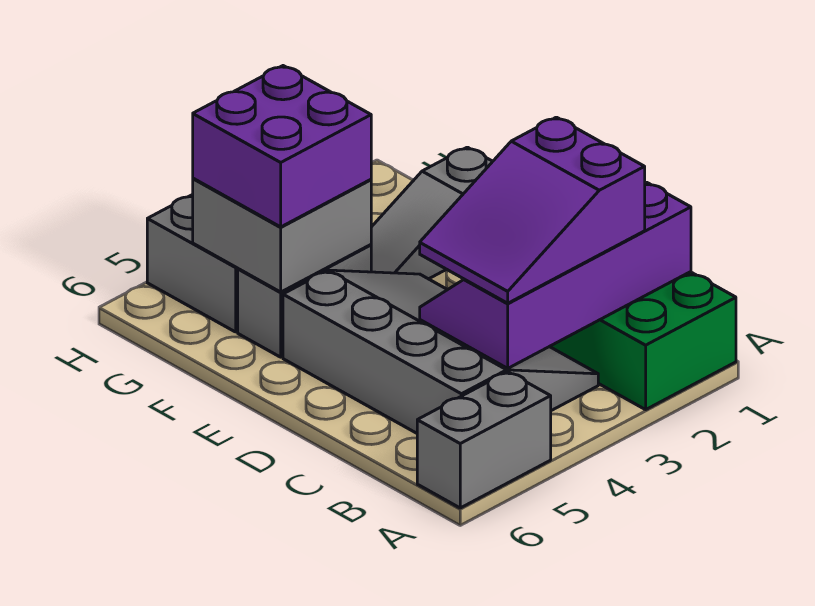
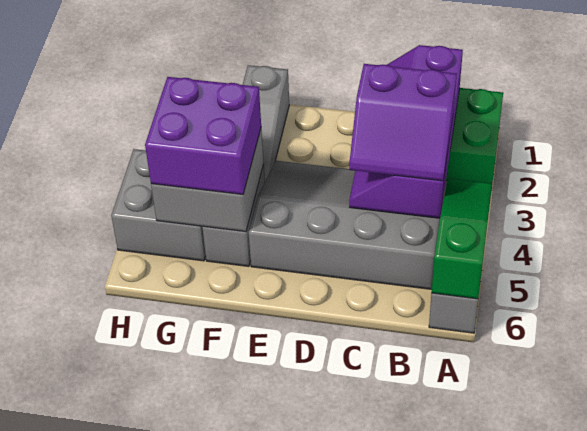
none -> green 1x3 slope [432,178,492,299]
purple 2x3 slope [420,117,645,303] -> purple 2x2 slope [349,64,457,181]

